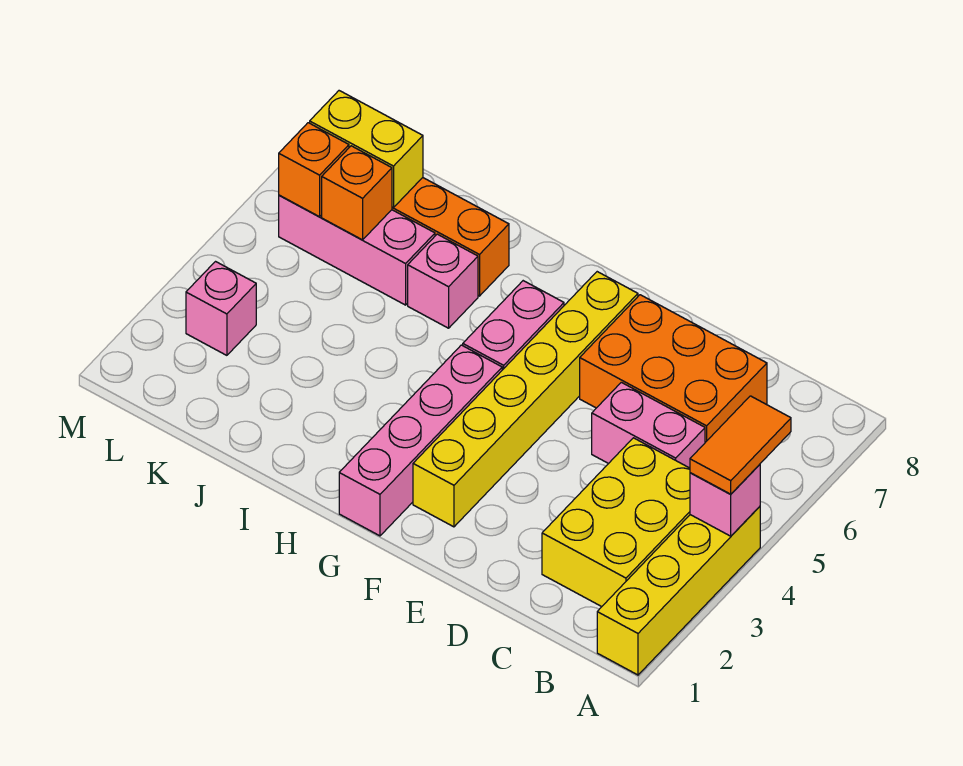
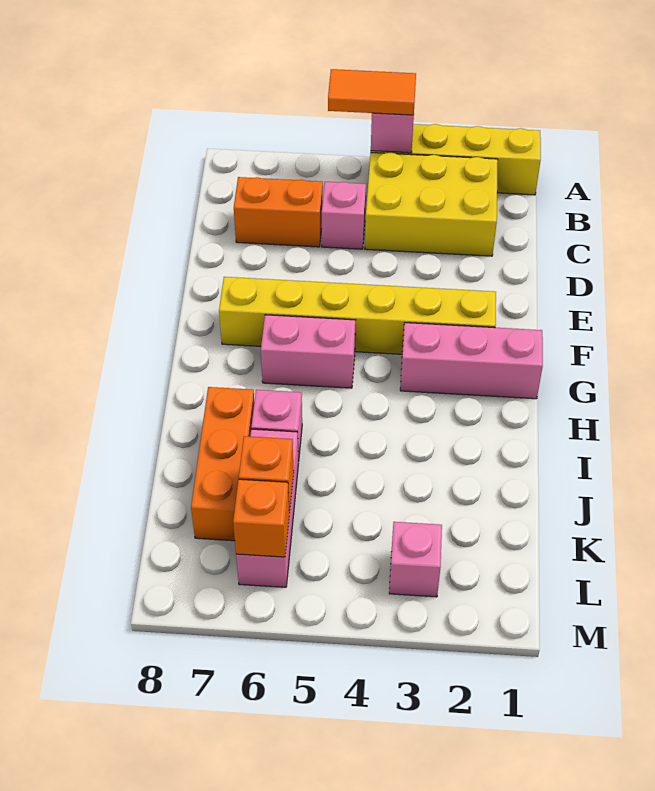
pink 1x2 brick [592,382,705,468] -> pink 1x1 brick [322,182,366,249]
orange 2x3 brick [580,295,767,442] -> orange 1x2 brick [234,177,323,247]
pink 1x4 brick [339,345,502,536] -> pink 1x3 brick [400,323,543,399]
yellow 1x2 brick [310,91,423,208] -> none

